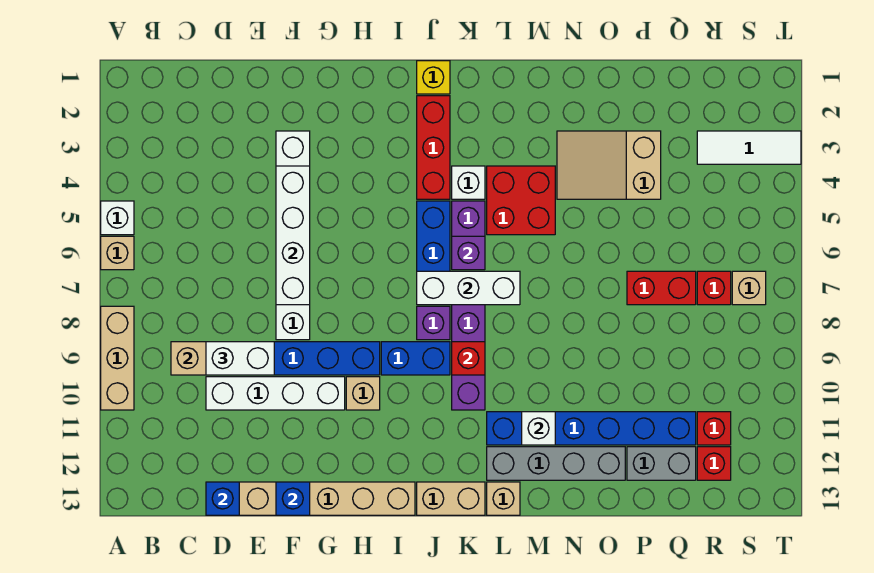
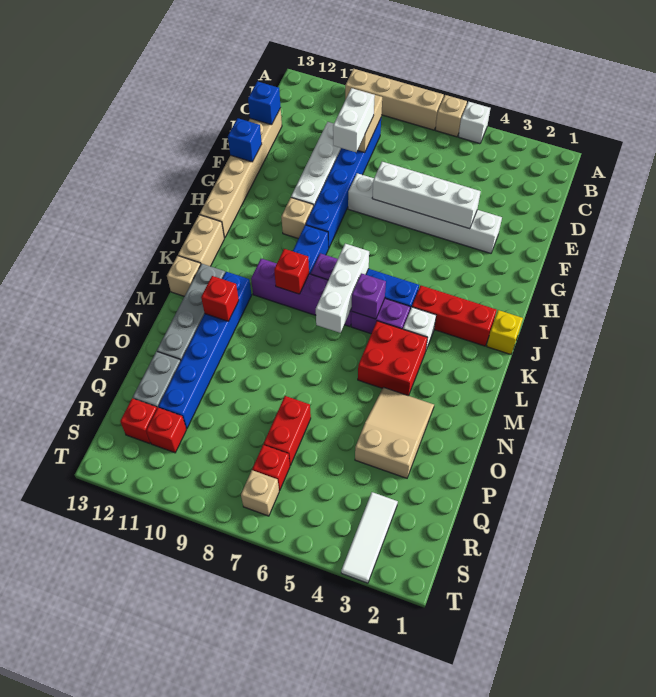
tan 1x3 brick [101,306,134,410] -> tan 1x4 brick [345,69,444,130]
white 1x1 brick [522,412,555,445] -> red 1x1 brick [201,276,239,321]

